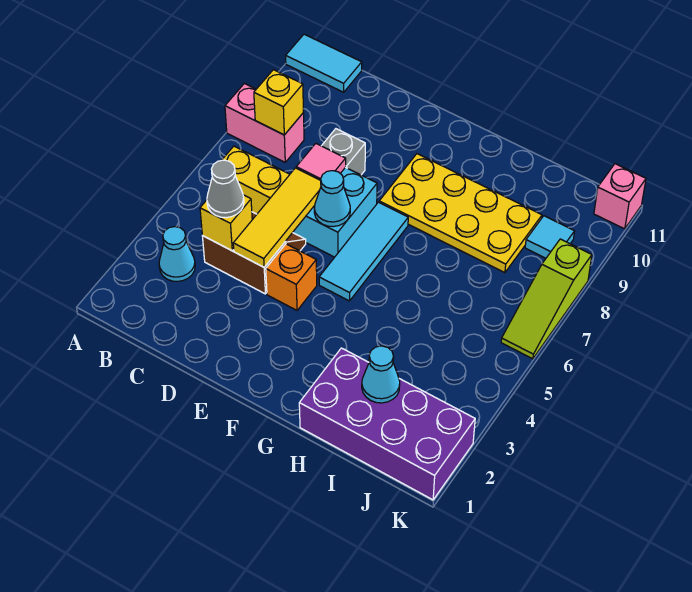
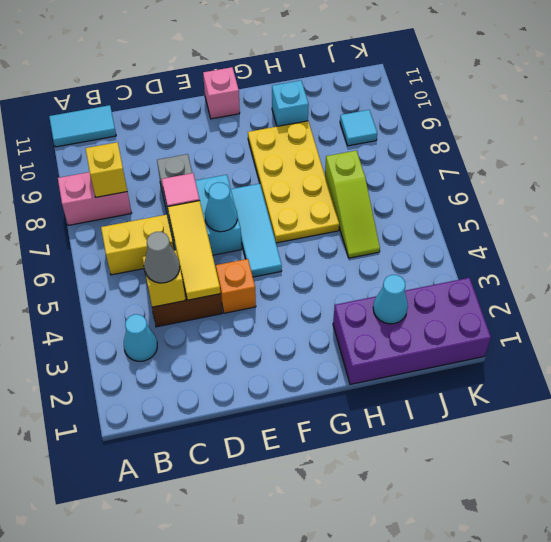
yellow 2x4 plate [379,154,542,273] -> yellow 2x4 plate turned to [248,121,339,243]
none -> cyan 1x1 brick [272,80,309,126]
lime 1x3 slope [501,239,592,359] -> lime 1x3 slope moved to [325,151,380,258]
pink 1x1 brick [594,164,646,229] -> pink 1x1 brick moved to [203,67,240,119]

